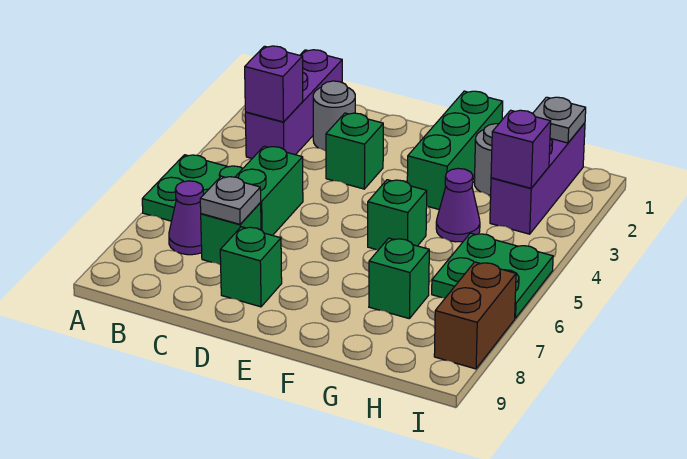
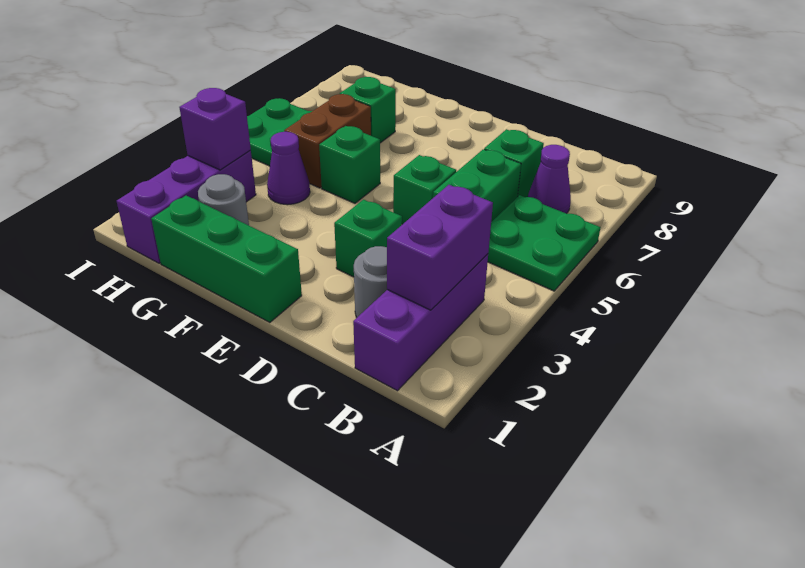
purple 1x1 brick [245,46,303,122] -> purple 1x2 brick [387,185,493,310]
grey 1x1 plate [200,176,261,224] -> none
green 1x1 brick [220,227,282,307] -> green 1x1 brick moved to [393,155,456,224]
green 1x3 brick [407,91,503,209] -> green 1x3 brick turned to [151,196,302,323]
grey 1x1 plate [533,97,586,143] -> none
brown 1x2 brick [434,262,516,369] -> brown 1x2 brick moved to [284,94,371,188]

